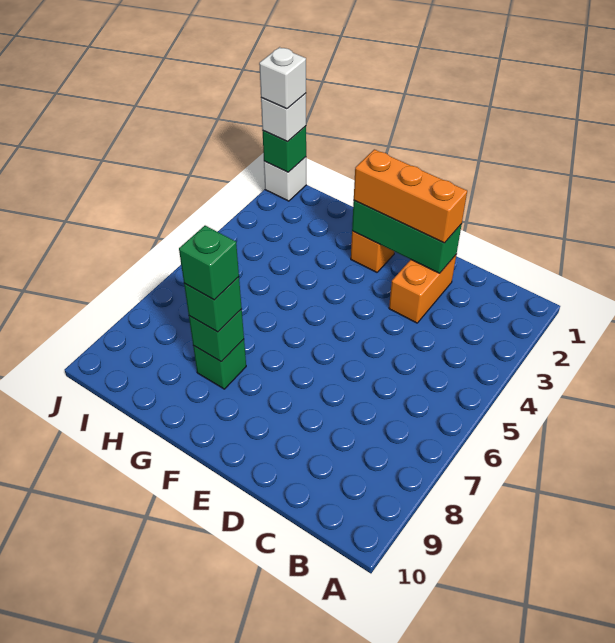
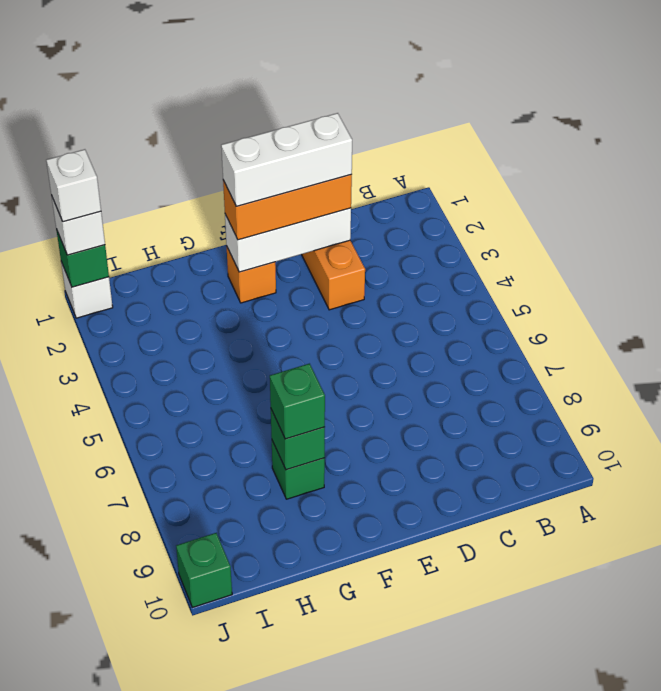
green 1x3 brick [352,201,462,273] -> white 1x3 brick [225,208,351,272]
none -> white 1x3 brick [221,113,352,206]
green 1x1 brick [179,226,239,300] -> green 1x1 brick moved to [176,533,232,607]

